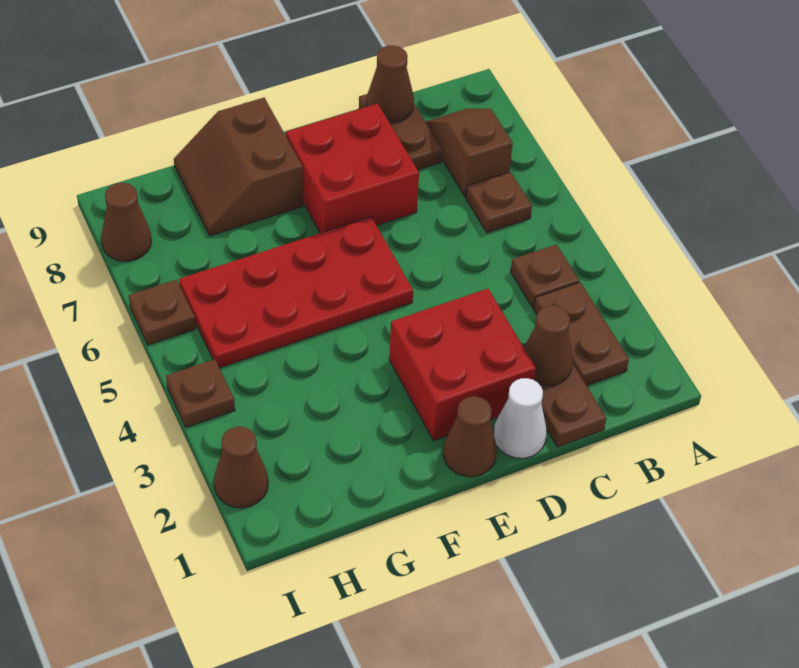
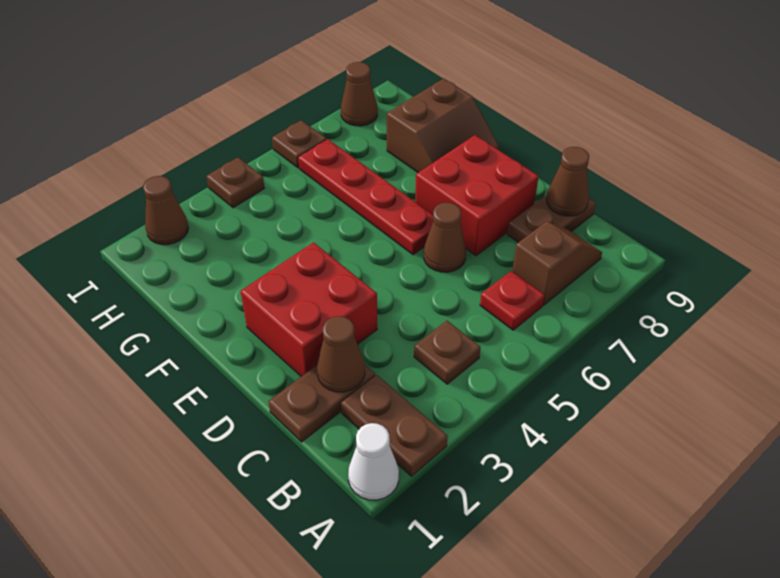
brown 1x2 plate [534,282,629,386] -> brown 1x2 plate turned to [341,375,448,476]
brown 1x1 plate [466,172,532,233] -> red 1x1 plate [480,271,545,330]
white 1x1 cone [494,378,547,458] -> white 1x1 cone moved to [348,423,399,500]
brown 1x1 cone [443,396,497,477] -> brown 1x1 cone moved to [424,203,466,272]
red 2x4 plate [179,217,413,368] -> red 1x4 plate [298,139,433,255]
brown 2x2 slope [174,98,303,236] -> brown 2x2 slope turned to [387,79,499,172]

